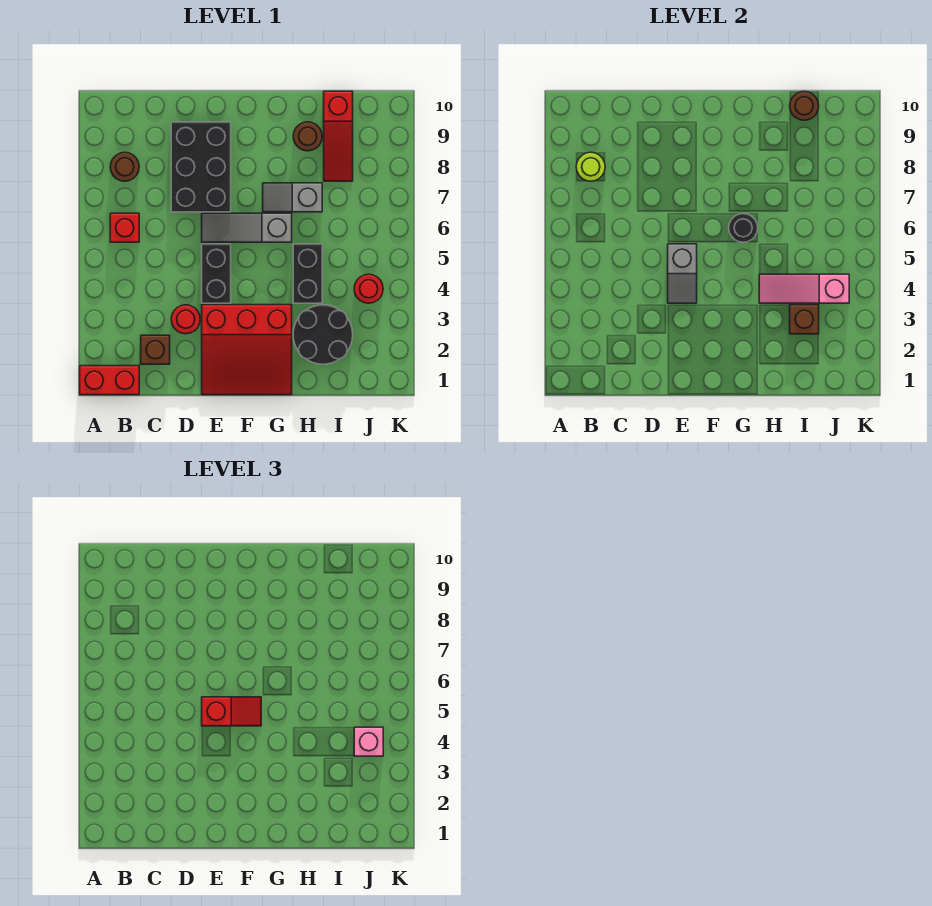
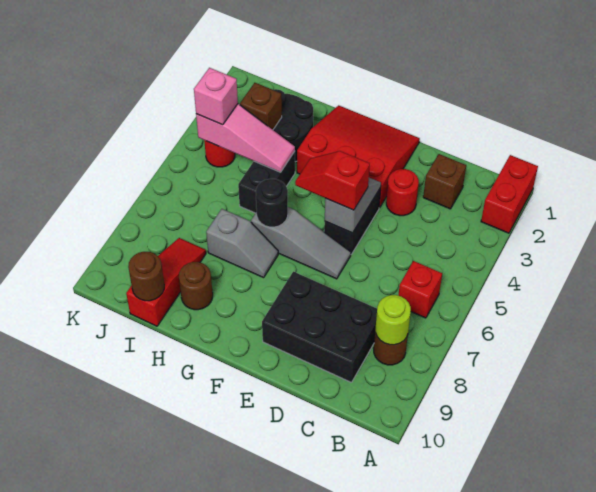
red 1x2 brick [80,366,139,395] -> red 1x2 brick turned to [481,155,538,233]
black 2x3 brick [171,122,231,212] -> black 2x3 brick turned to [262,272,377,383]

